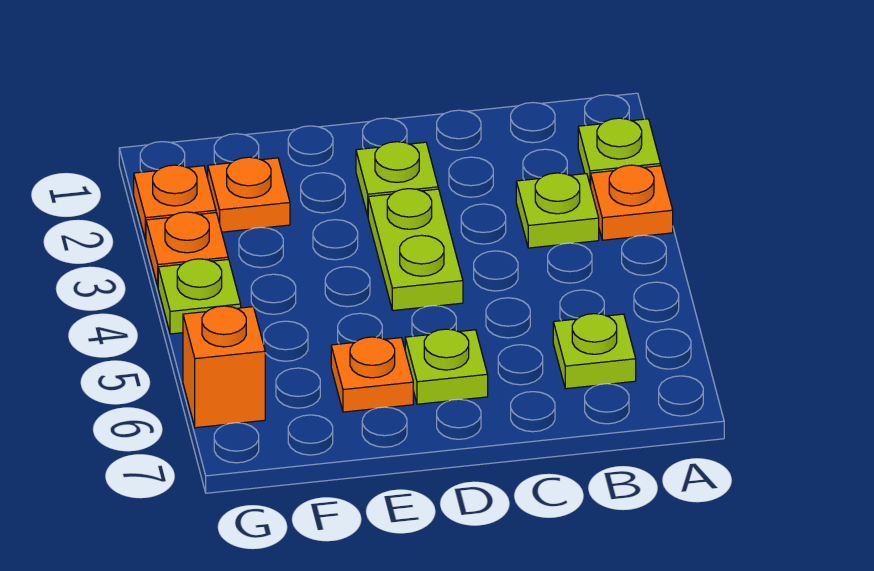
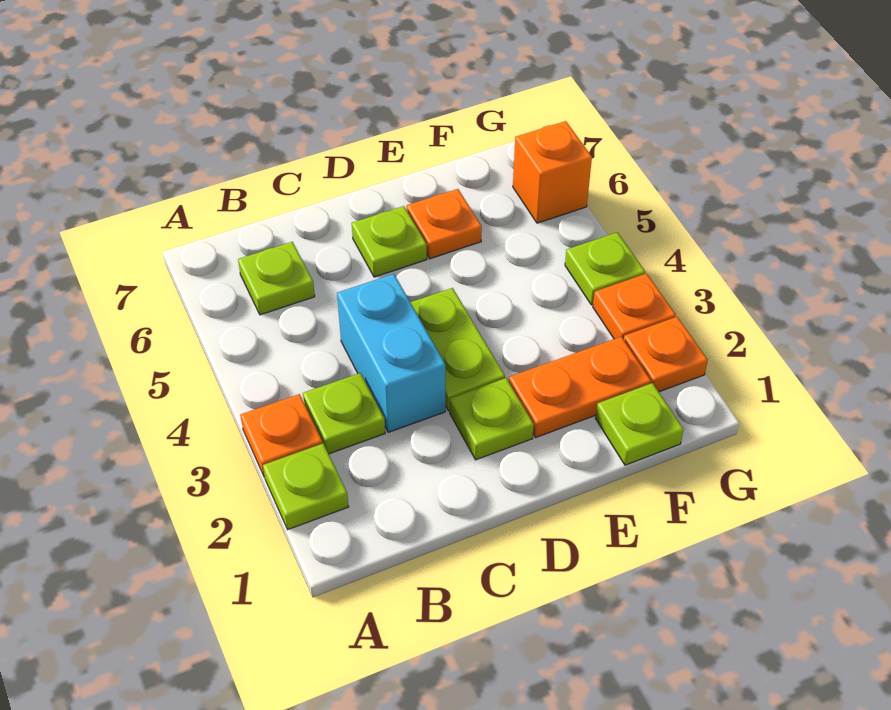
none -> cyan 1x2 brick [337,274,445,432]
none -> lime 1x1 plate [595,383,684,465]
orange 1x1 plate [208,157,290,232] -> orange 1x2 plate [509,337,651,438]

